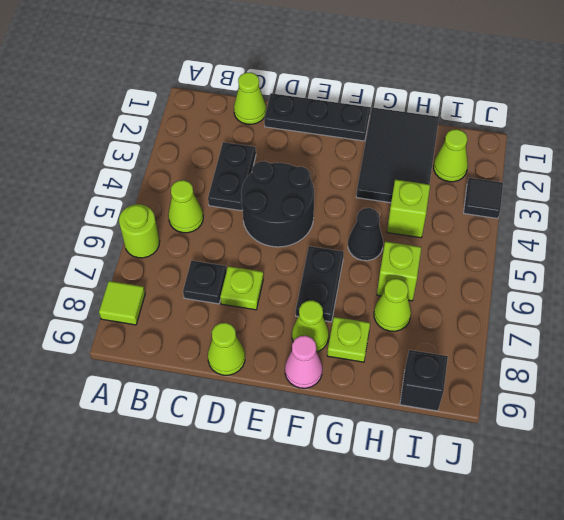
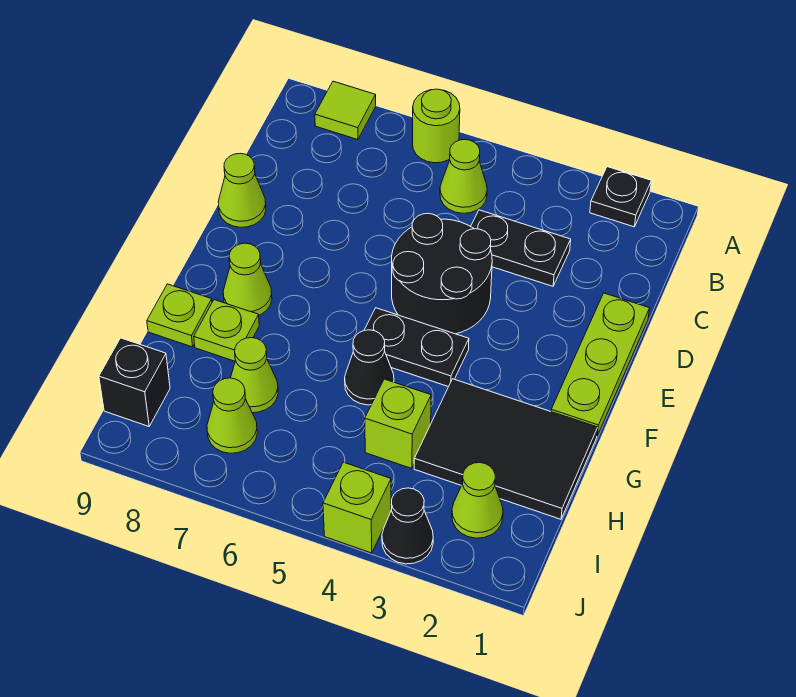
lime 1x1 cone [234,72,266,124] -> lime 1x1 cone moved to [207,378,257,453]
black 1x1 plate [183,261,227,304] -> black 1x1 plate moved to [590,167,651,227]
black 1x3 plate [264,93,370,141] -> lime 1x3 plate [551,293,650,436]
lime 1x1 plate [220,266,263,310] -> lime 1x1 plate moved to [147,284,212,347]
black 1x2 plate [296,246,344,322] -> black 1x2 plate moved to [364,308,469,387]
pink 1x1 cone [285,336,322,388] -> none
lime 1x1 brick [377,242,421,301] -> lime 1x1 brick moved to [323,462,391,553]
black 1x1 tile [464,178,503,219] -> black 1x1 cone [382,488,433,564]

